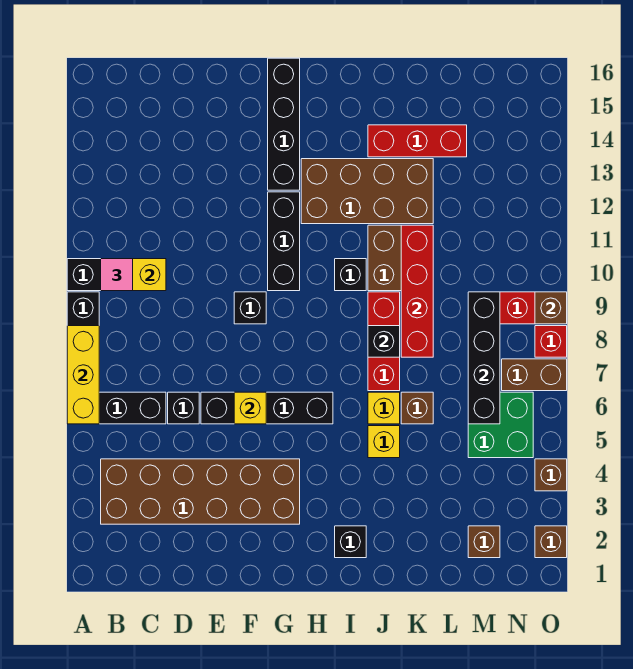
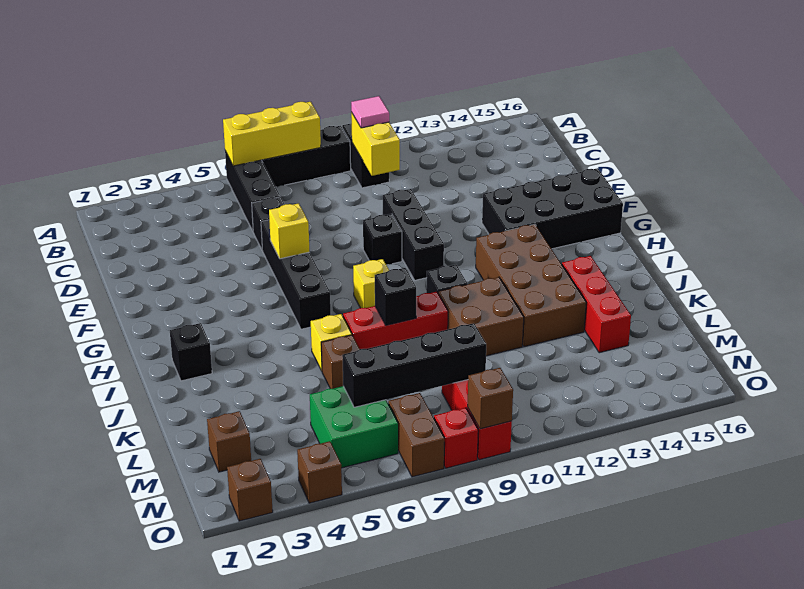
brown 2x6 brick [101,459,300,524] -> none
black 1x3 brick [268,192,300,291] -> black 1x3 brick turned to [382,189,444,280]
black 1x4 brick [268,58,300,190] -> black 2x4 brick [482,168,623,249]
yellow 1x1 brick [368,426,400,458] -> yellow 1x1 brick moved to [353,259,389,308]
red 1x4 brick [401,225,433,357] -> none

